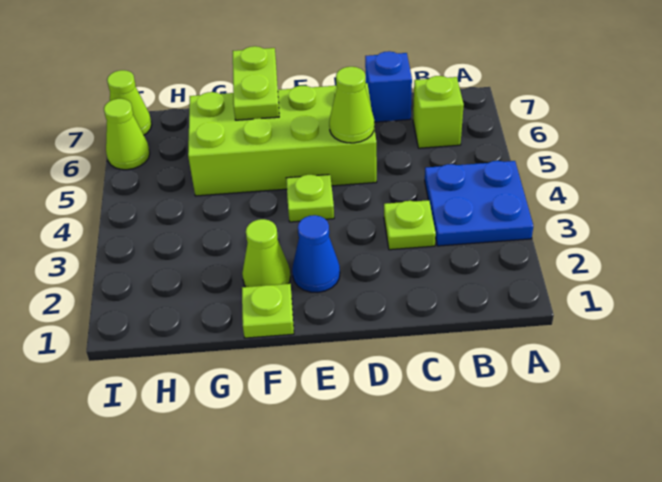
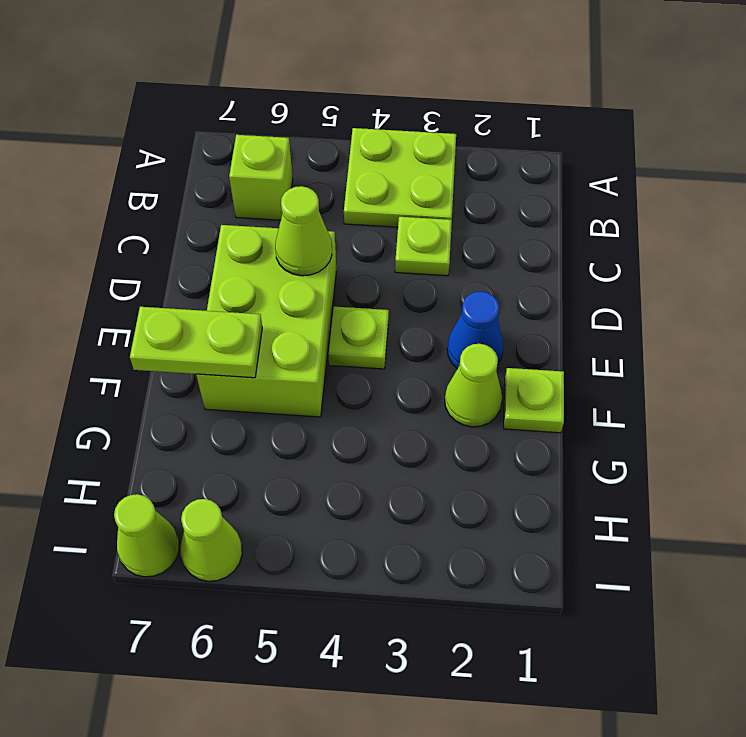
blue 2x2 plate [425,161,533,246] -> lime 2x2 plate [344,128,456,227]
blue 1x1 brick [365,51,412,122] -> none
lime 2x4 brick [188,83,377,196] -> lime 2x3 brick [196,225,336,417]

